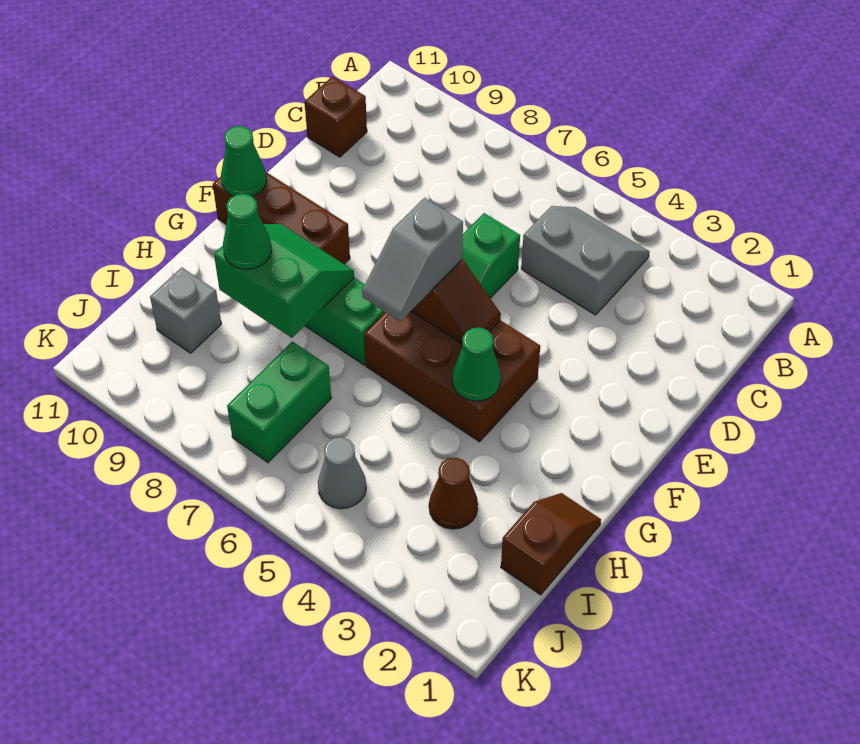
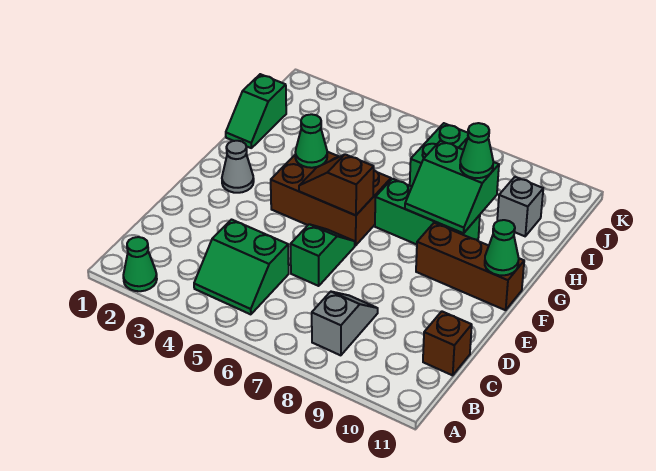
none -> green 1x1 cone [123,237,157,291]
grey 2x2 slope [521,206,650,315] -> green 2x2 slope [194,220,289,314]
grey 1x2 slope [362,198,463,321] -> grey 1x2 slope moved to [312,292,378,355]
brown 1x2 slope [501,493,601,595] -> green 1x2 slope [226,74,286,148]
brown 1x1 cone [429,458,478,529] -> none
grey 1x1 cone [318,437,366,509] -> grey 1x1 cone moved to [222,141,254,193]

